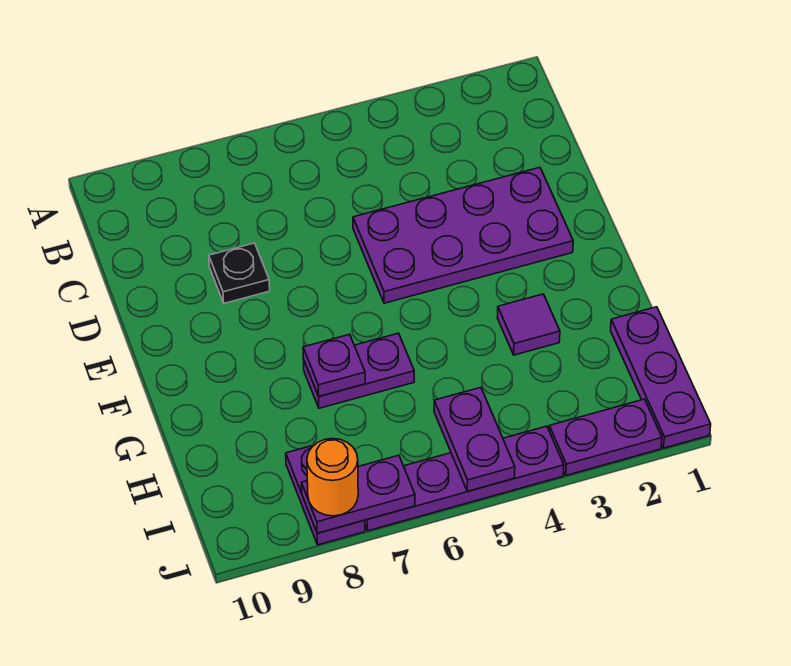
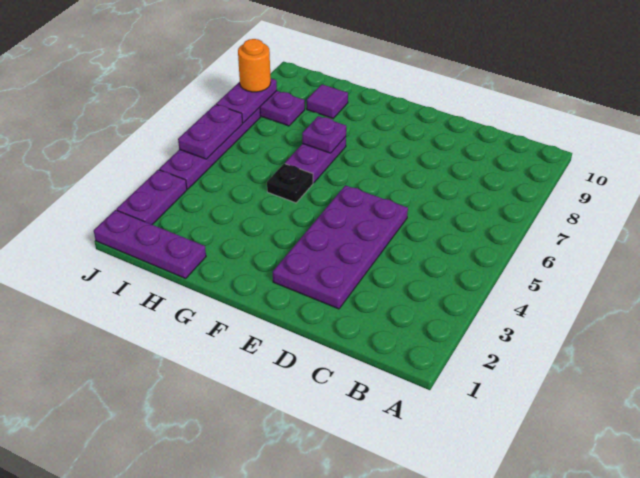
black 1x1 plate [209,243,270,303] -> black 1x1 plate moved to [267,163,313,203]
purple 1x1 tile [497,294,560,355] -> purple 1x1 tile moved to [307,84,348,118]
purple 1x2 plate [434,387,515,491] -> purple 1x2 plate turned to [178,104,243,159]

